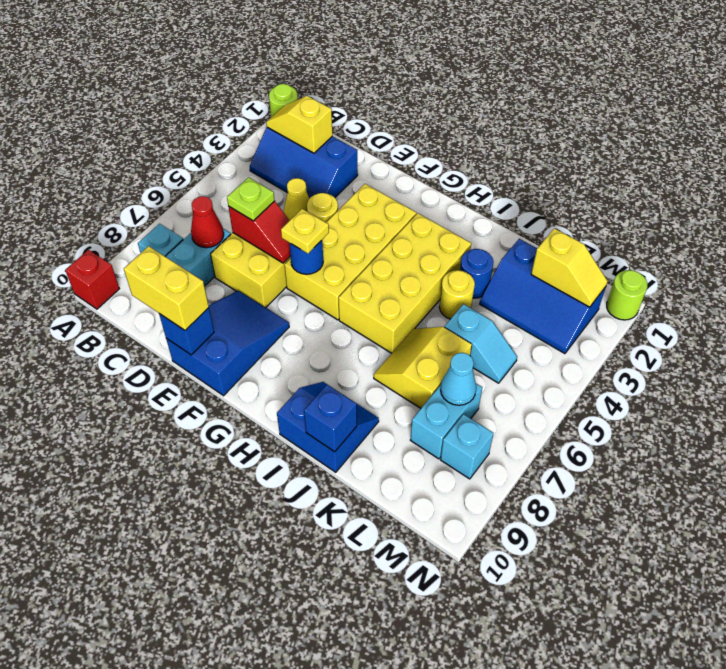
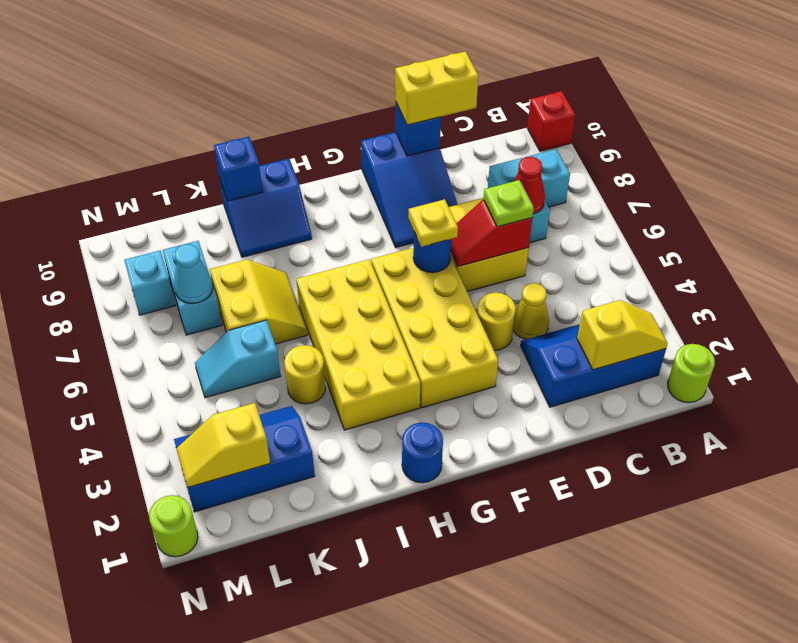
blue 1x1 round brick [460,249,494,298] -> blue 1x1 round brick moved to [402,422,443,483]

